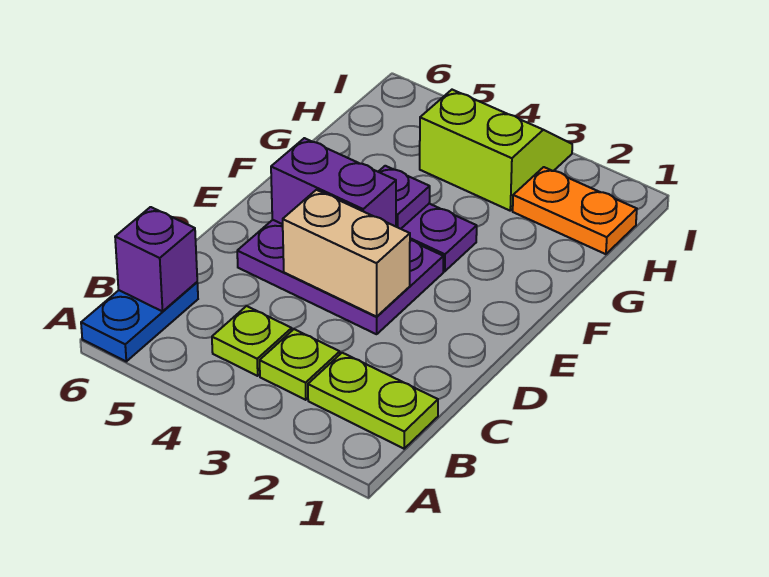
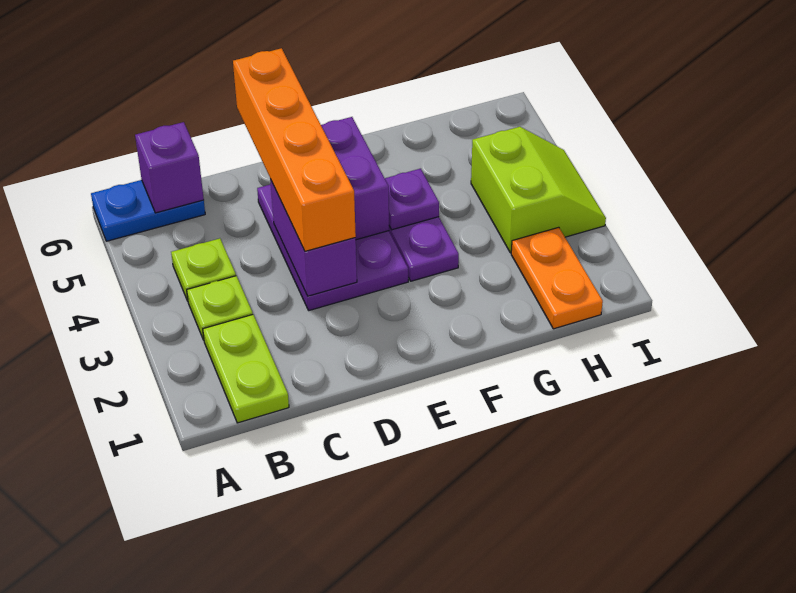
tan 1x2 brick [283,190,410,317] -> purple 1x2 brick [270,179,357,296]
none -> orange 1x4 brick [233,48,356,251]

